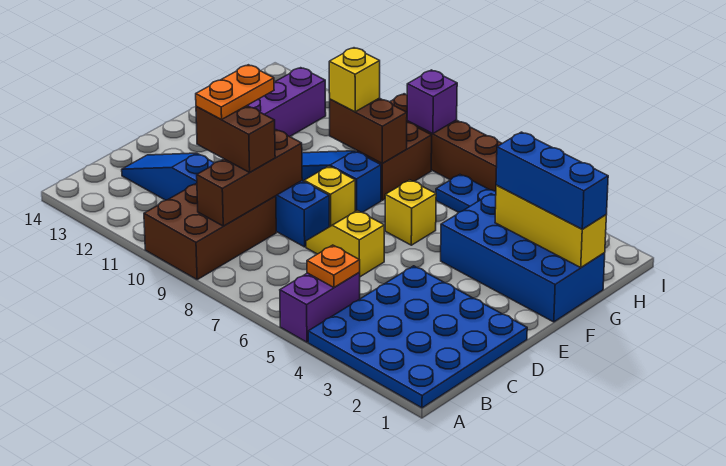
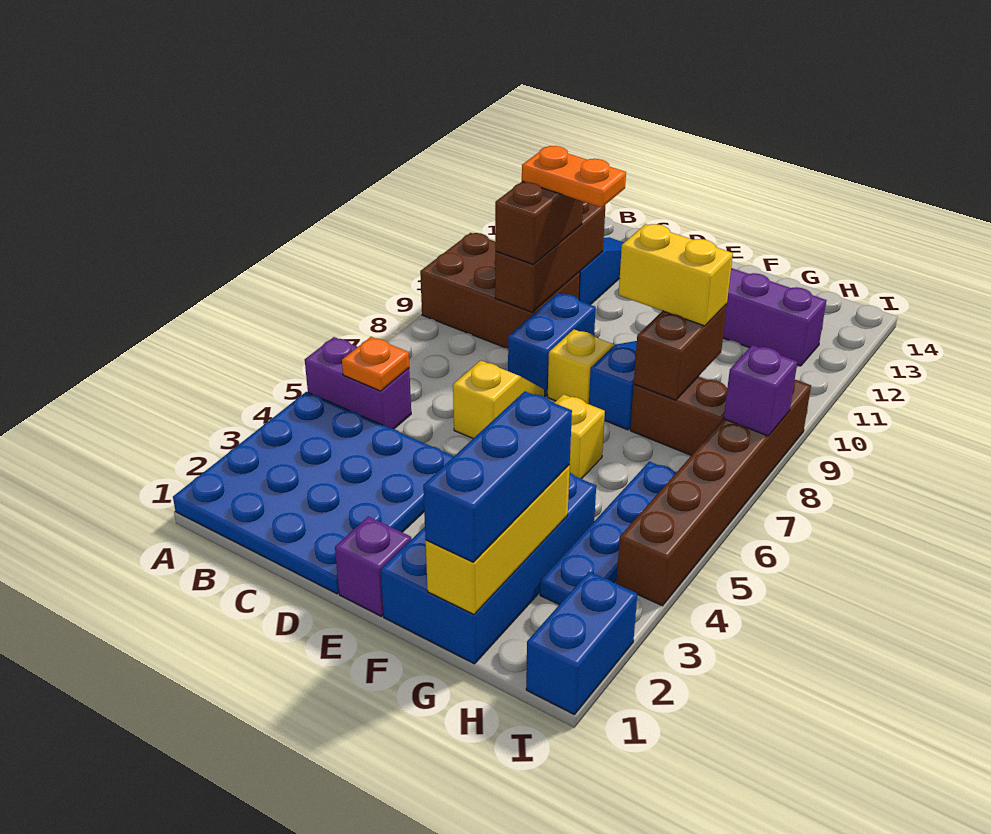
brown 1x3 brick [197,130,302,226] -> brown 1x3 brick turned to [495,202,605,312]
none -> purple 1x1 brick [335,516,411,616]
yellow 1x1 brick [329,48,380,112] -> yellow 1x2 brick [619,224,733,326]
none -> blue 1x2 brick [526,572,637,715]

